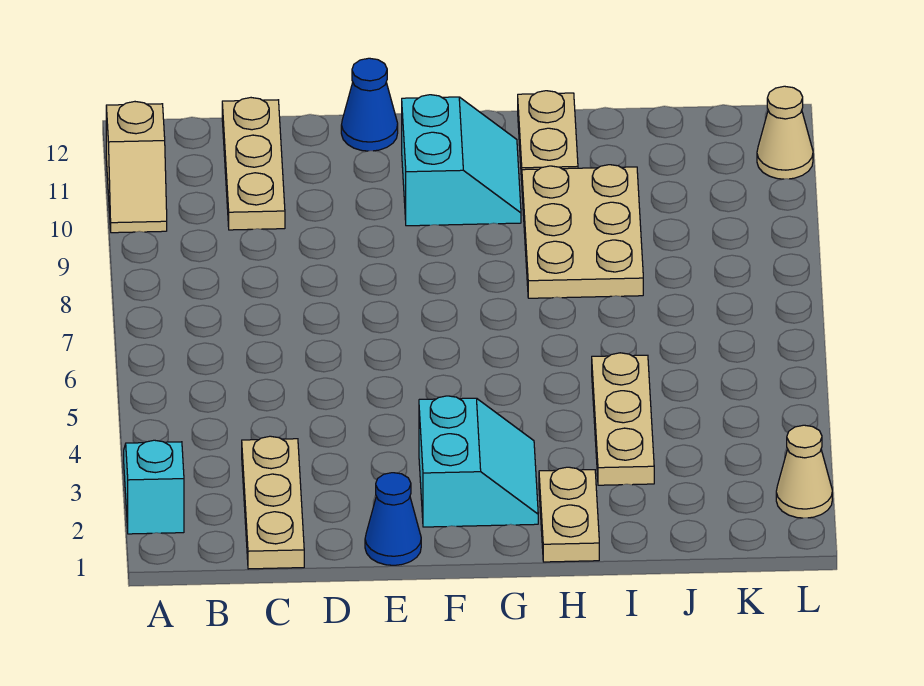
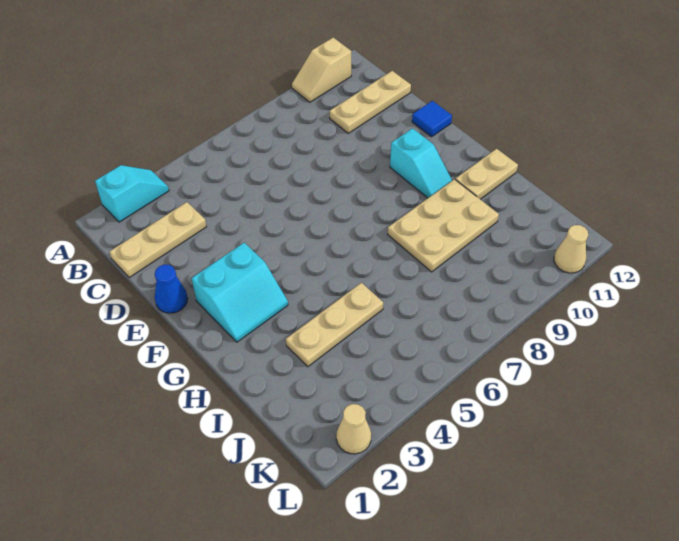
blue 1x1 cone [341,58,398,151] -> blue 1x1 tile [412,101,452,137]
cyan 2x2 slope [402,95,521,226] -> cyan 1x2 slope [390,128,452,198]
tan 1x2 plate [539,467,599,562] -> none

